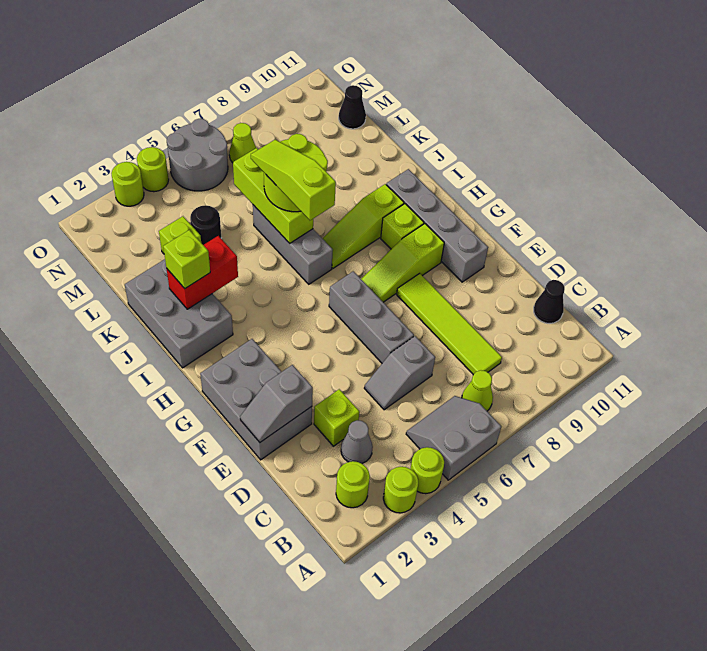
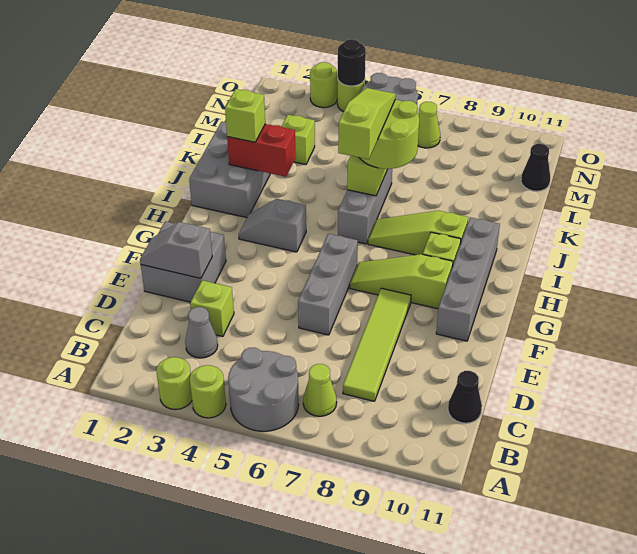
grey 2x2 slope [406,396,501,480] -> grey 2x2 round brick [228,348,299,431]
lime 1x1 round brick [336,461,370,508] -> none
grey 1x2 slope [364,336,435,410] -> grey 1x2 slope moved to [239,199,306,252]
grey 2x3 brick [200,339,312,460] -> grey 2x2 brick [141,221,226,302]
black 1x1 round brick [190,205,221,245] -> black 1x1 round brick moved to [338,39,366,86]

